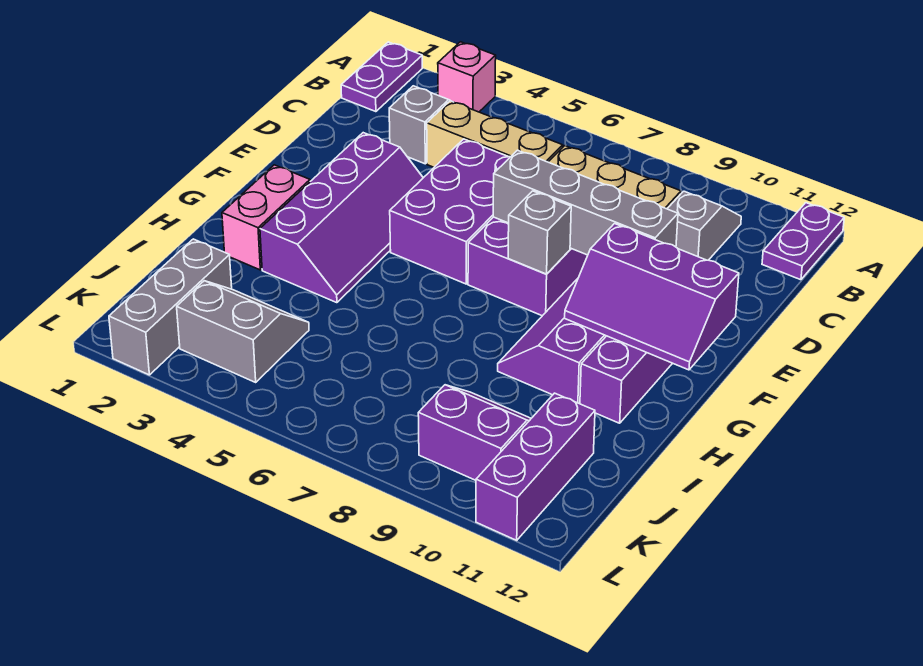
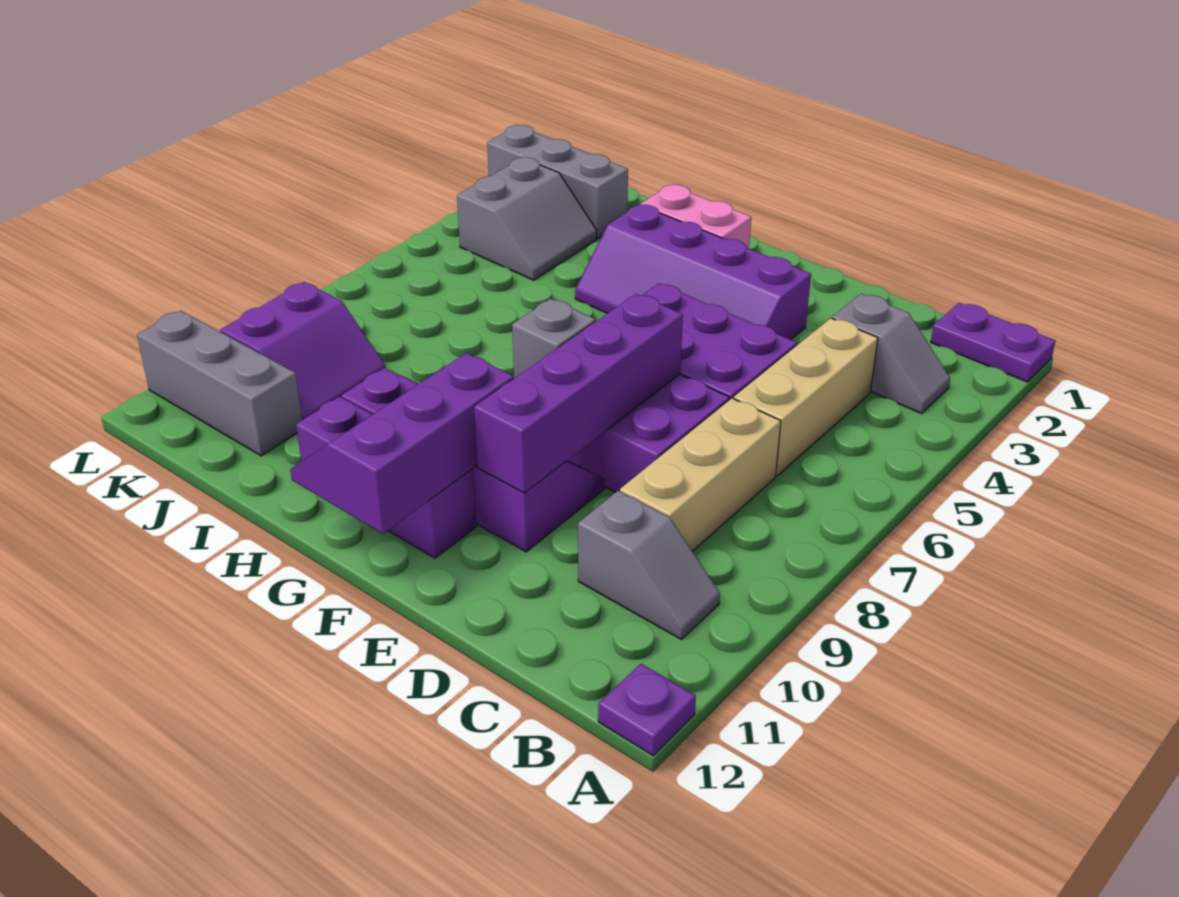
pink 1x1 brick [438,42,496,112] -> none
purple 1x2 plate [762,203,844,280] -> purple 1x1 plate [598,664,696,756]
grey 1x4 brick [493,150,678,255] -> purple 1x4 brick [474,294,683,493]
purple 1x3 brick [476,393,595,540] -> grey 1x3 brick [137,311,302,456]

